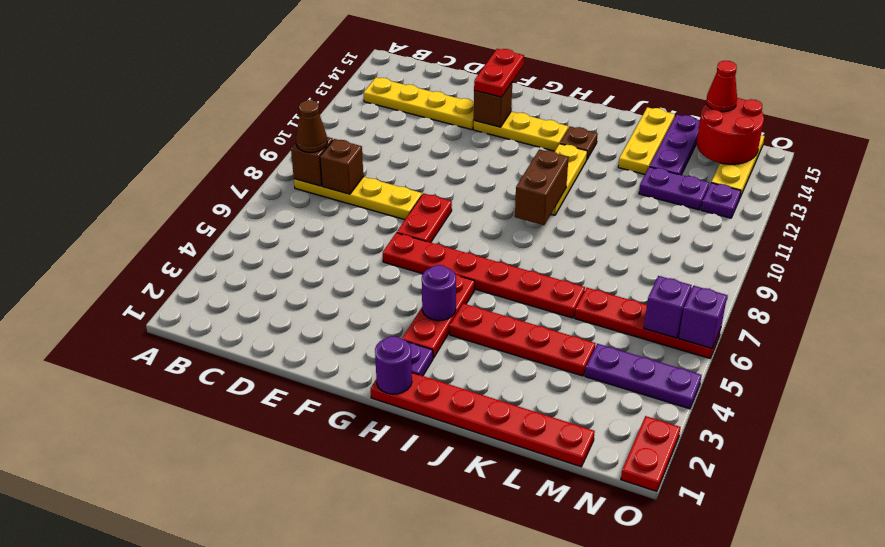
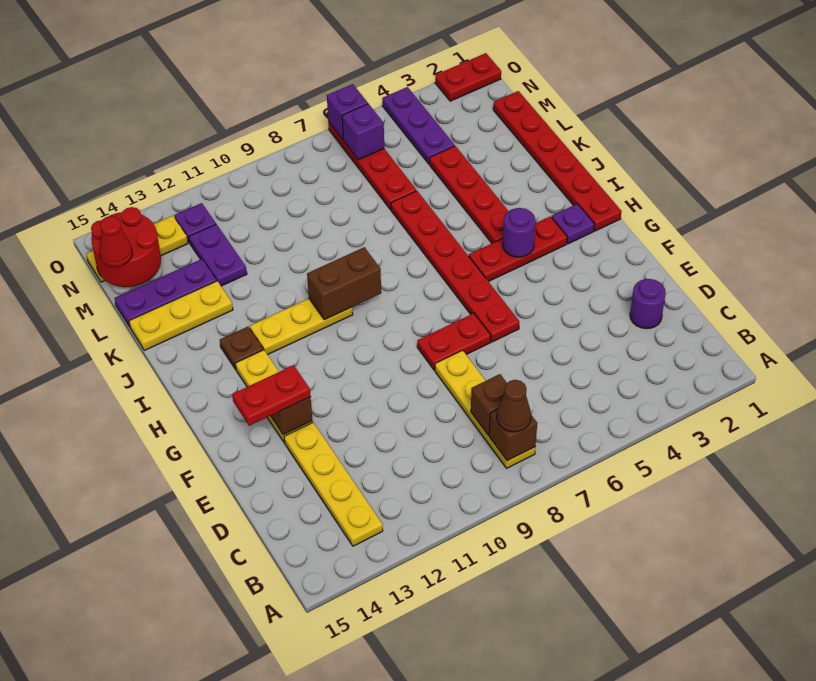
purple 1x1 round brick [375,336,412,394] -> purple 1x1 round brick moved to [630,279,666,329]

